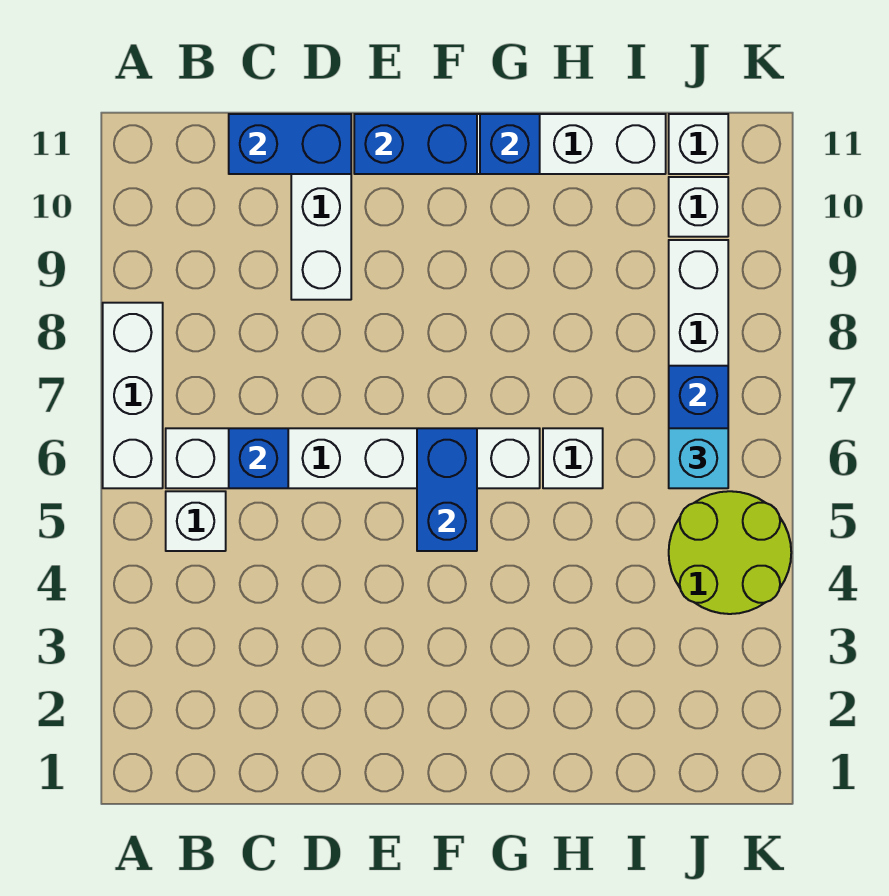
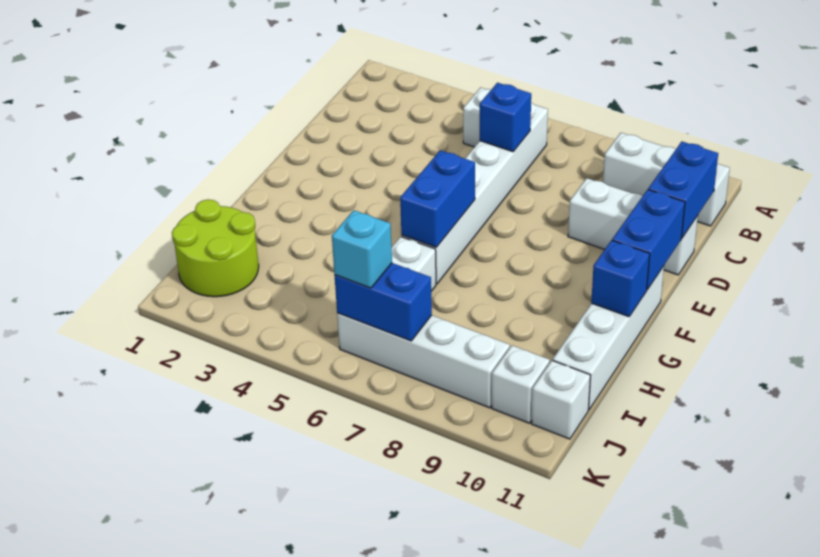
white 1x3 brick [103,303,163,488] -> white 1x3 brick moved to [603,133,730,226]
blue 1x2 brick [417,428,477,551] -> blue 1x2 brick turned to [400,150,475,247]
lime 2x2 round brick [669,491,791,614] -> lime 2x2 round brick moved to [172,199,259,297]

